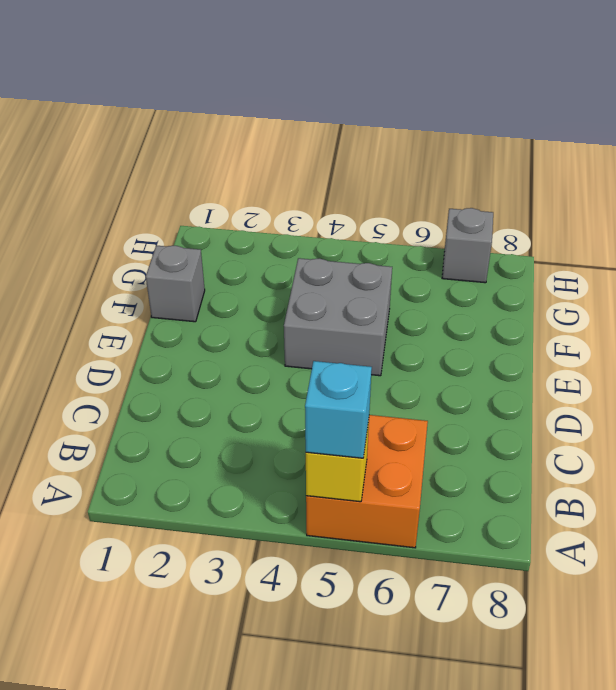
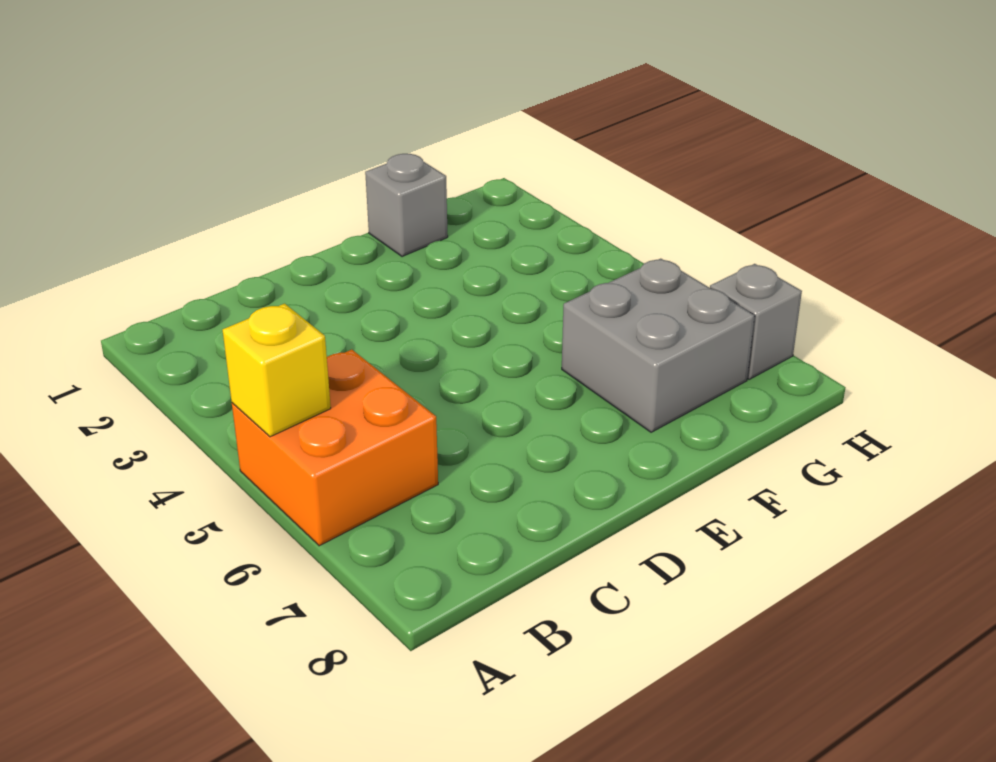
cyan 1x1 brick [305,361,372,458] -> none
grey 2x2 brick [284,258,392,376] -> grey 2x2 brick moved to [562,259,755,432]

